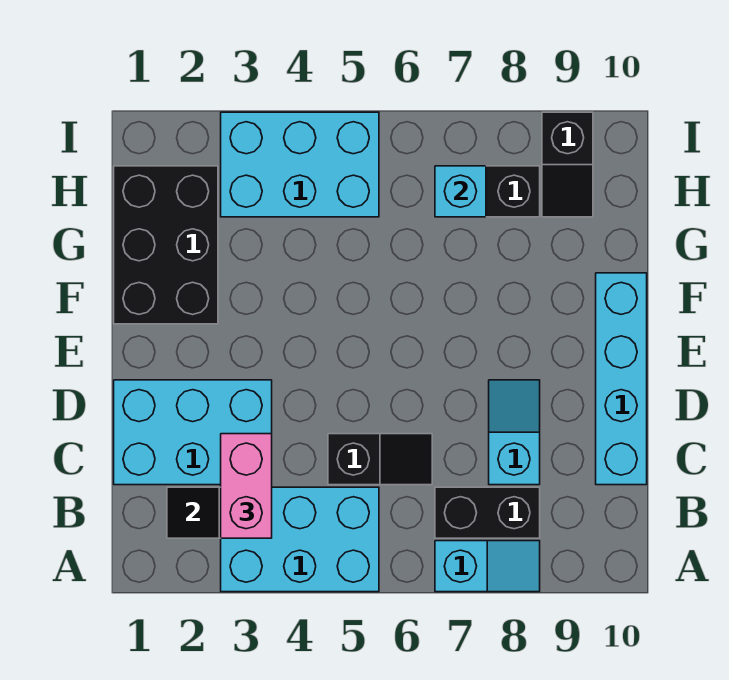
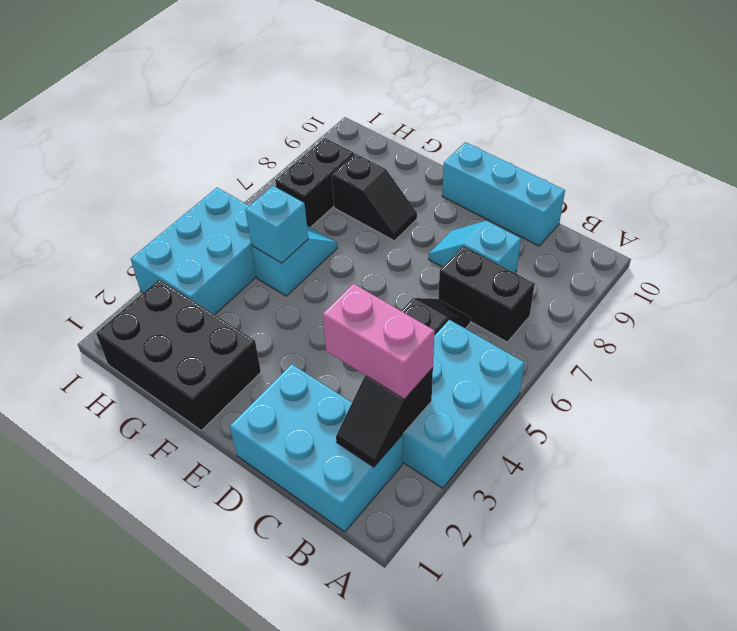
cyan 1x2 slope [435,541,540,592] -> cyan 1x2 slope moved to [252,226,337,296]
black 1x2 brick [435,487,540,538] -> black 1x2 brick turned to [438,246,535,342]
cyan 2x3 brick [114,380,272,485] -> cyan 2x3 brick turned to [230,364,403,532]
cyan 1x4 brick [596,273,647,485] -> cyan 1x3 brick [442,142,565,246]
cyan 1x1 brick [435,166,486,217] -> cyan 1x1 brick moved to [245,186,308,263]
black 1x2 slope [542,112,593,217] -> black 1x2 slope moved to [332,154,417,241]

